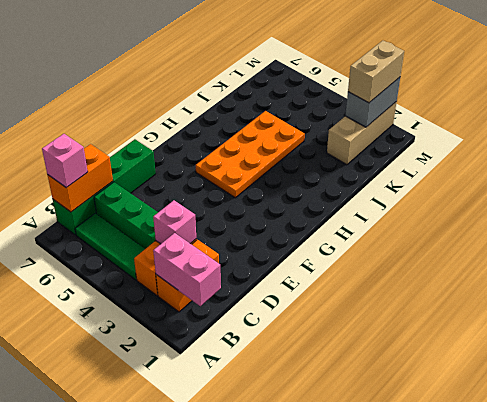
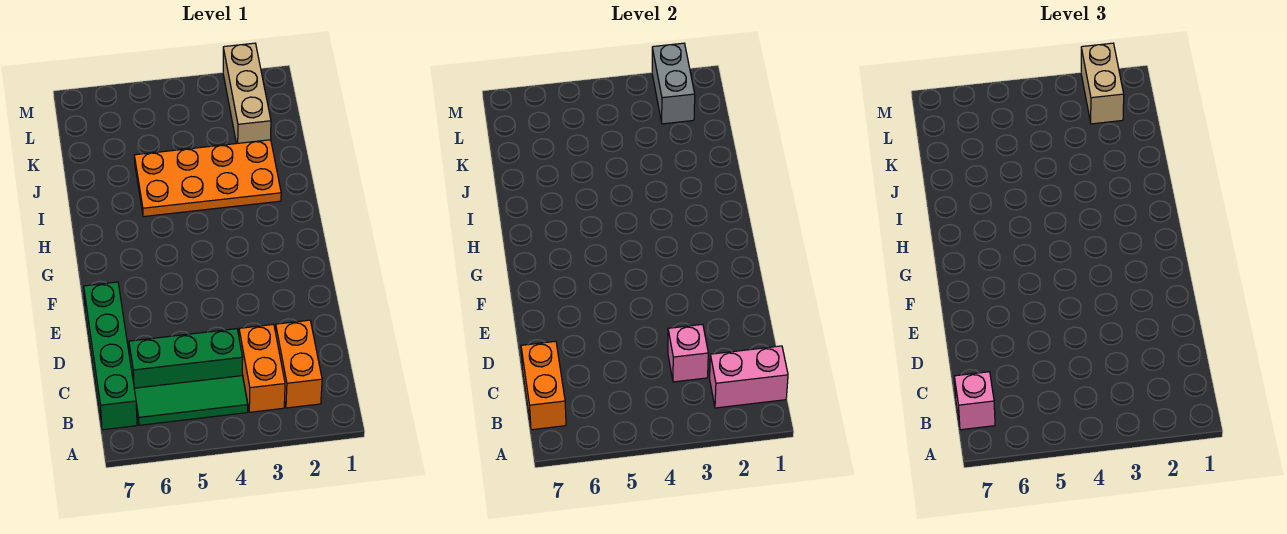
orange 2x4 plate [196,111,305,198] -> orange 2x4 plate turned to [134,140,281,217]

